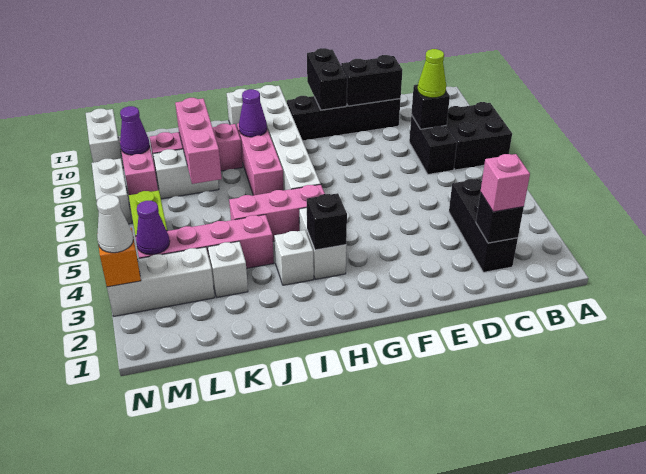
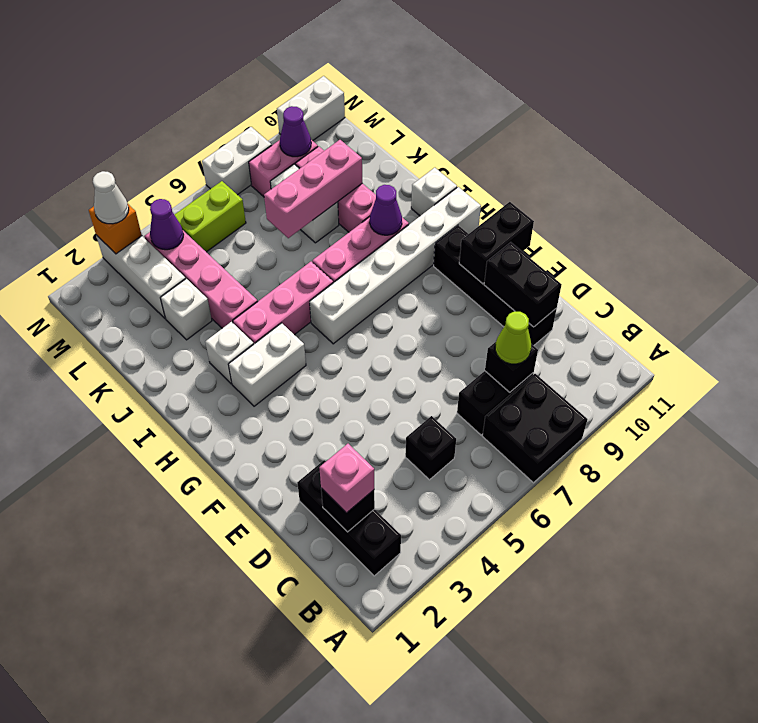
black 1x3 brick [449,179,518,272] -> black 1x3 brick turned to [297,460,401,576]
black 1x1 brick [307,193,347,250] -> black 1x1 brick moved to [405,416,456,480]
pink 1x3 brick [229,185,325,241] -> pink 1x3 brick turned to [233,262,333,344]

